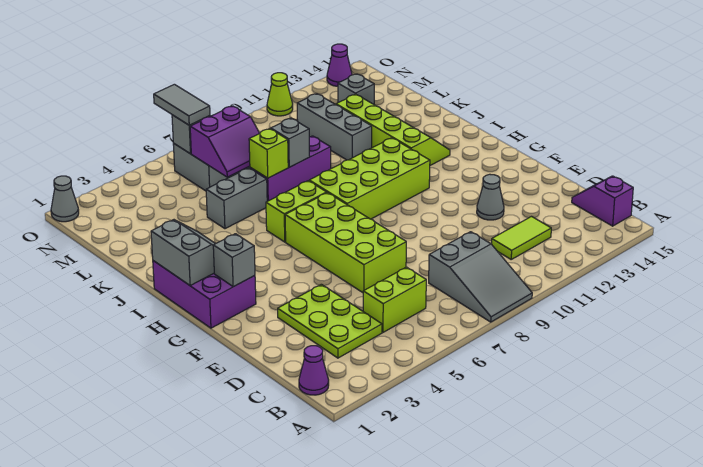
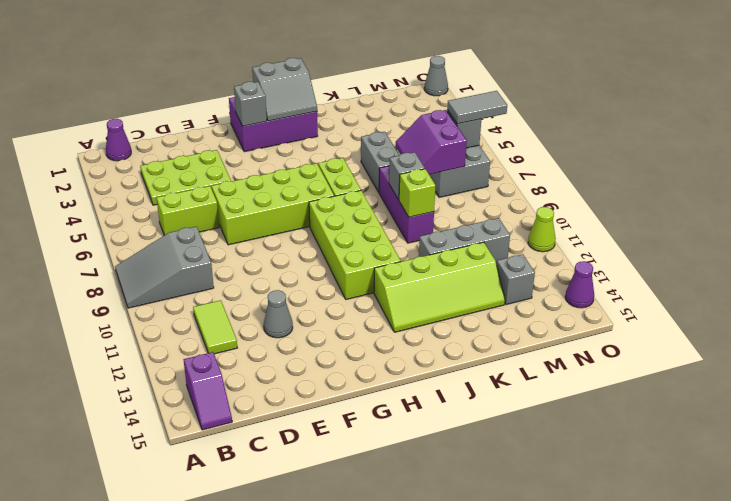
purple 1x2 slope [572,176,633,226] -> purple 1x2 slope turned to [184,352,232,430]
lime 1x2 brick [363,267,426,332] -> lime 1x2 brick turned to [157,186,219,235]
lime 1x1 brick [249,129,288,178] -> lime 1x1 brick moved to [399,169,436,217]

